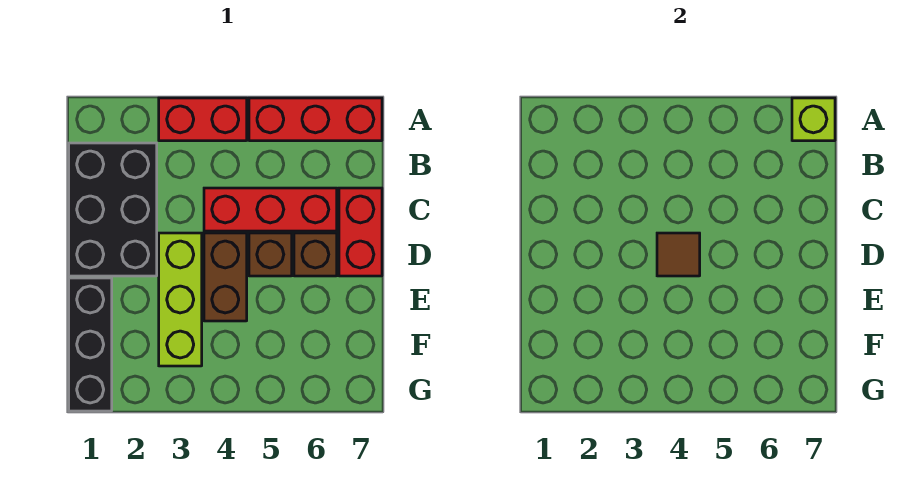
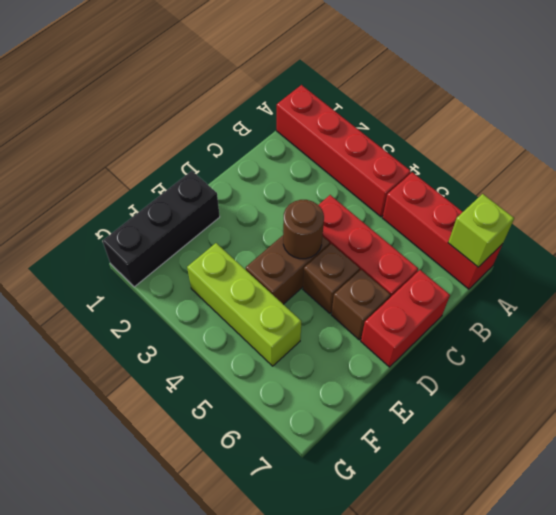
red 1x2 brick [159,98,247,141] -> red 1x4 brick [277,85,411,217]
black 2x3 brick [69,143,157,276] -> none
lime 1x3 brick [159,233,202,366] -> lime 1x3 brick turned to [187,243,301,366]
brown 1x1 tile [657,233,700,276] -> brown 1x1 round brick [283,200,324,259]

